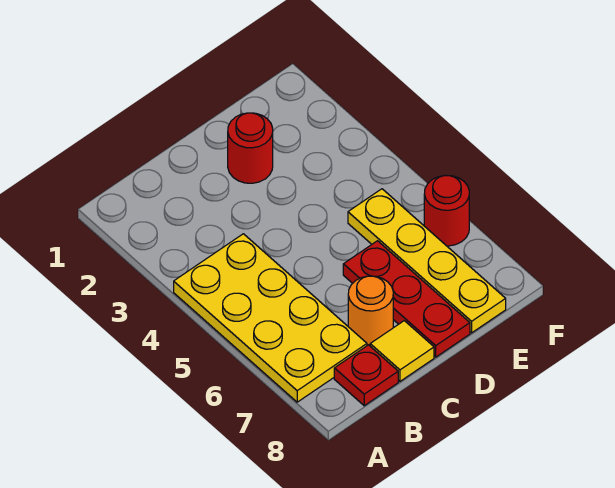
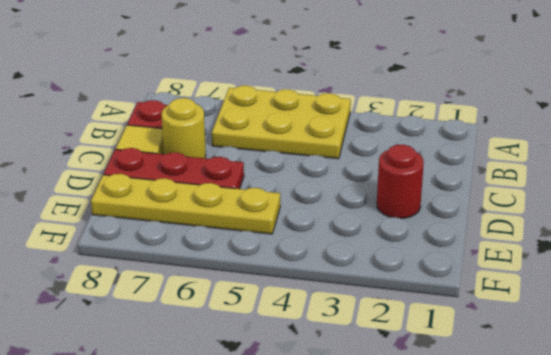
yellow 2x4 plate [174,234,367,402] -> yellow 2x3 plate [212,86,351,159]
orange 1x1 round brick [348,276,393,346] -> yellow 1x1 round brick [162,98,206,158]
red 1x1 round brick [424,175,469,246] -> none

